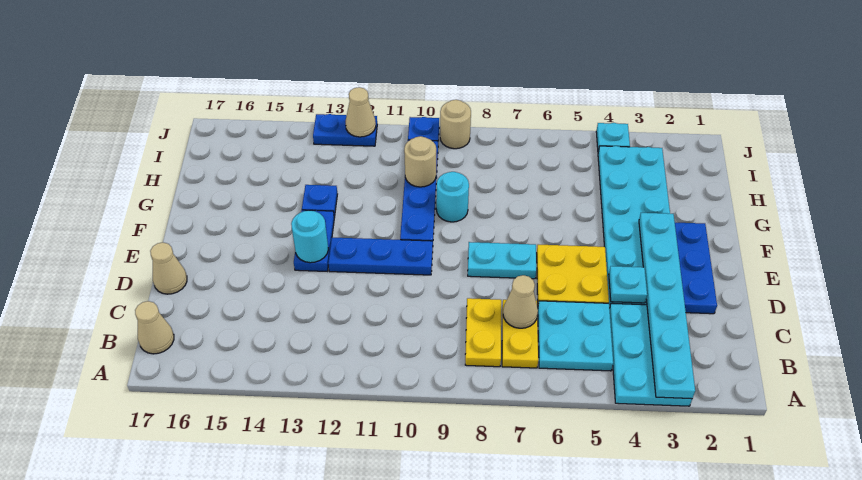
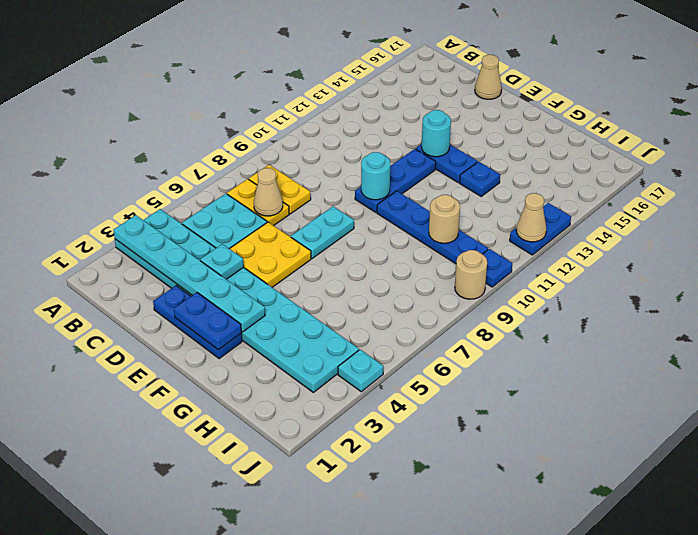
tan 1x1 cone [135,301,174,354] -> none
none -> blue 1x2 plate [174,292,241,350]
cyan 1x1 round brick [436,172,469,222] -> cyan 1x1 round brick moved to [361,152,390,200]

